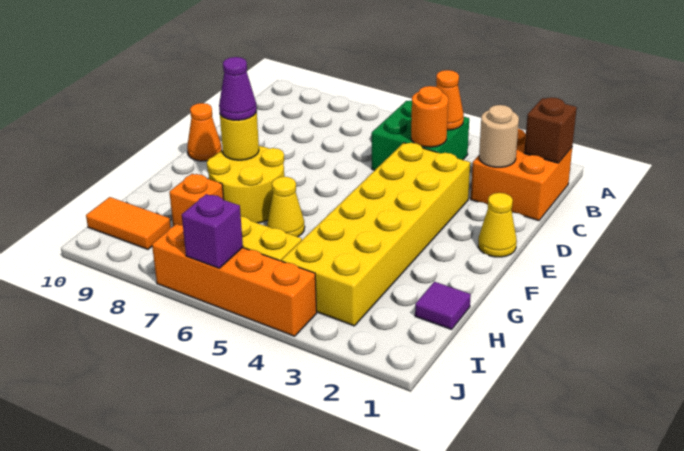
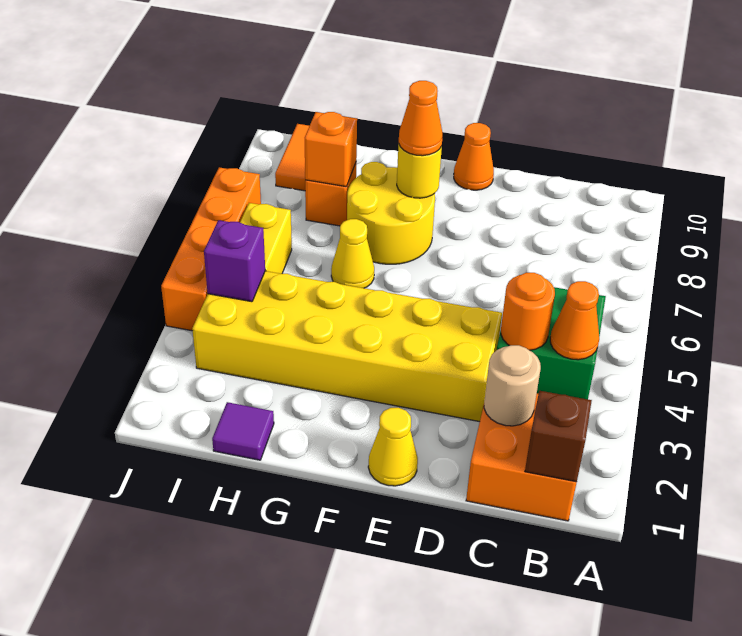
purple 1x1 cone [219,57,257,120] -> orange 1x1 cone [399,81,443,156]
none -> orange 1x1 brick [305,112,357,187]
purple 1x1 brick [182,194,243,268] -> purple 1x1 brick moved to [204,220,265,302]

